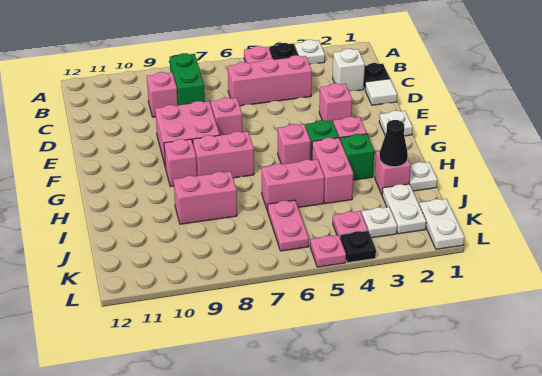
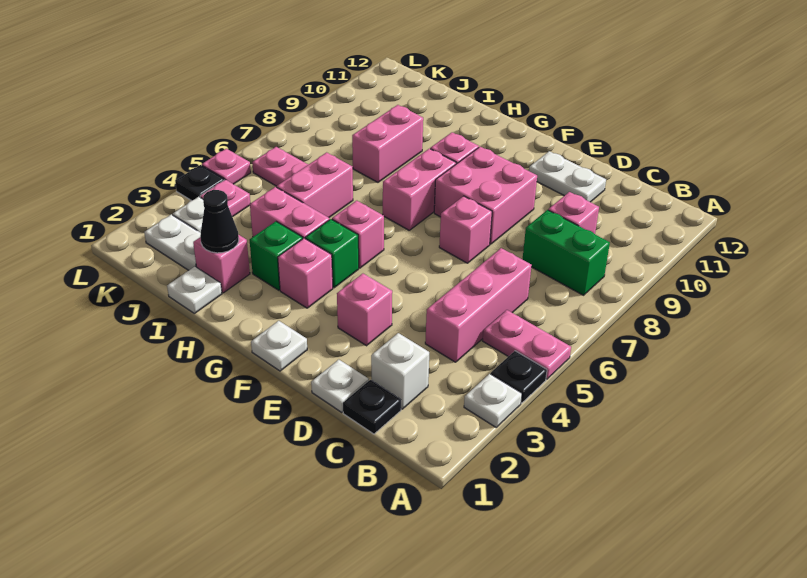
white 1x1 tile [365,79,397,105] -> white 1x1 plate [311,360,369,412]
white 1x2 plate [419,199,464,249] -> white 1x2 plate moved to [529,151,606,202]

